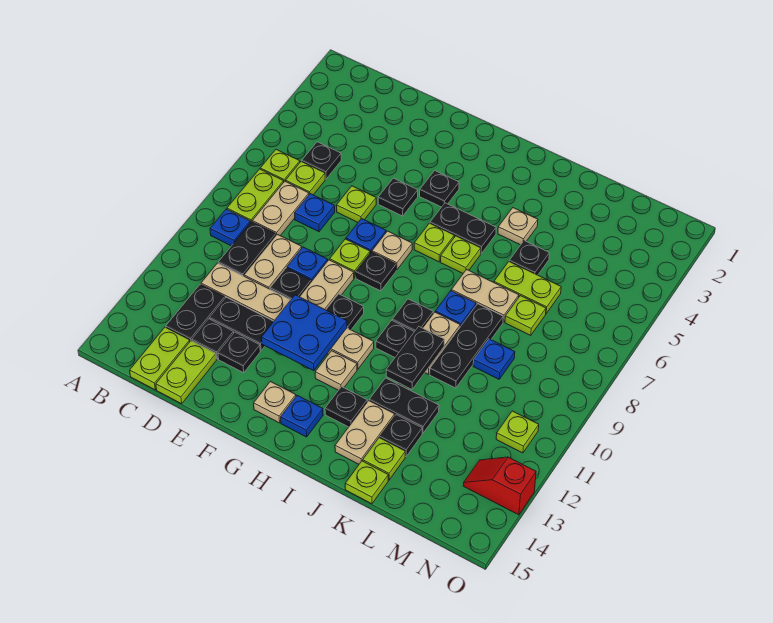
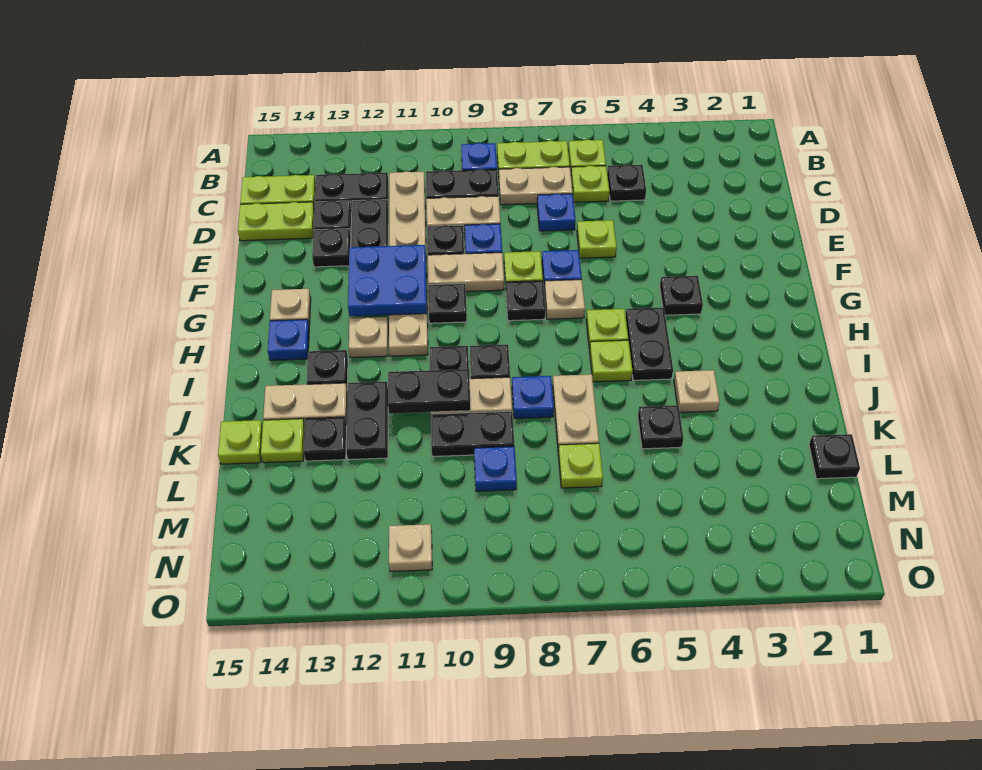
black 1x1 plate [378,178,418,216] -> black 1x1 plate moved to [809,434,860,479]
lime 1x2 plate [494,262,561,313] -> none
black 1x3 plate [430,304,503,388] -> black 1x2 plate [431,411,514,456]
lime 1x1 plate [496,411,539,453] -> tan 1x1 plate [389,524,432,572]
red 1x2 slope [463,457,536,515] -> none

